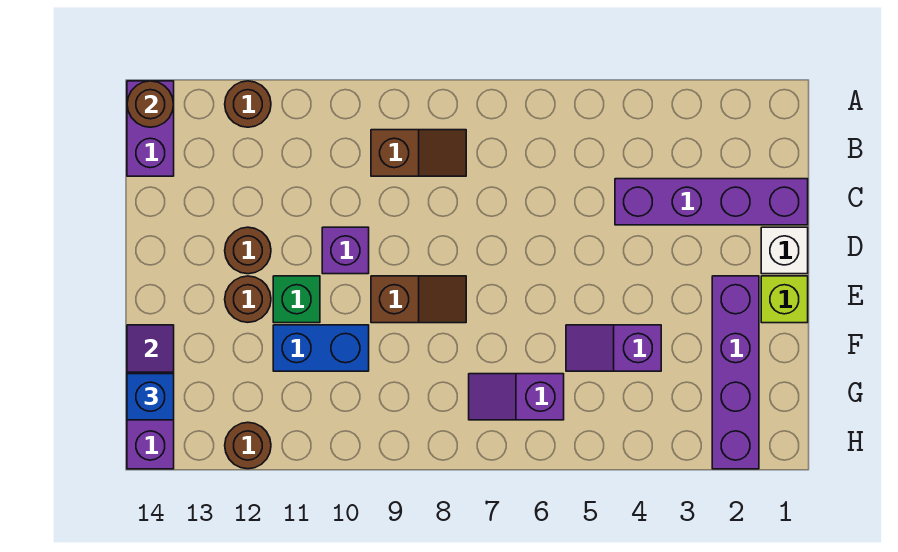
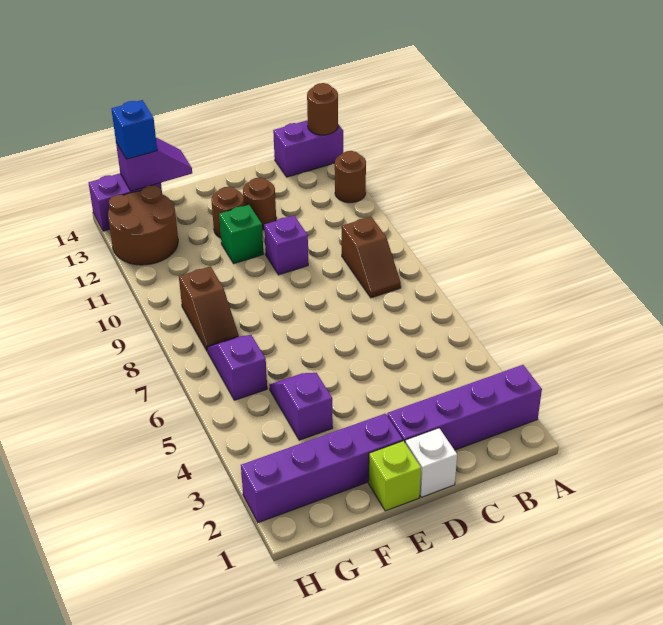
purple 1x4 brick [615,179,808,225] -> purple 1x4 brick turned to [387,365,542,450]
brown 1x2 slope [371,276,466,323] -> brown 1x2 slope moved to [179,266,239,351]
blue 1x2 brick [273,325,369,371] -> none
brown 1x1 round brick [225,422,271,469] -> brown 2x2 round brick [108,185,178,265]

